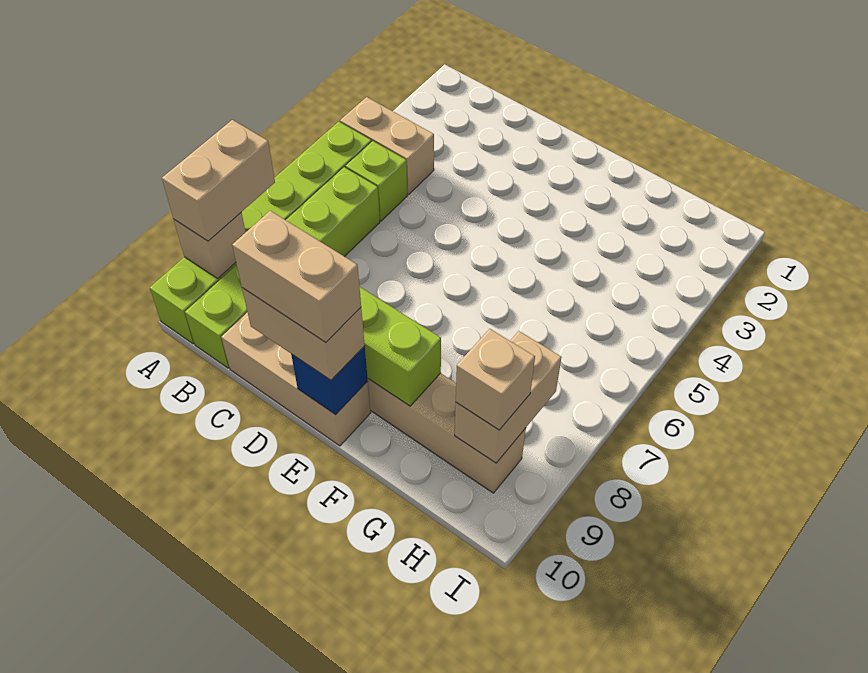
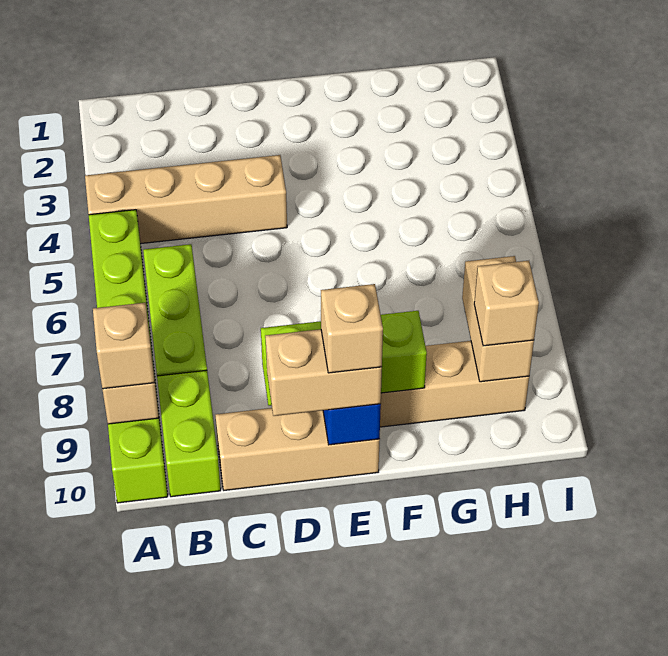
tan 1x2 brick [340,97,434,194] -> tan 1x4 brick [85,155,287,244]
tan 1x2 brick [162,120,275,241] -> tan 1x1 brick [93,303,155,389]
lime 1x1 brick [346,141,407,221] -> none
tan 1x2 brick [232,211,361,342] -> tan 1x1 brick [321,284,383,373]

